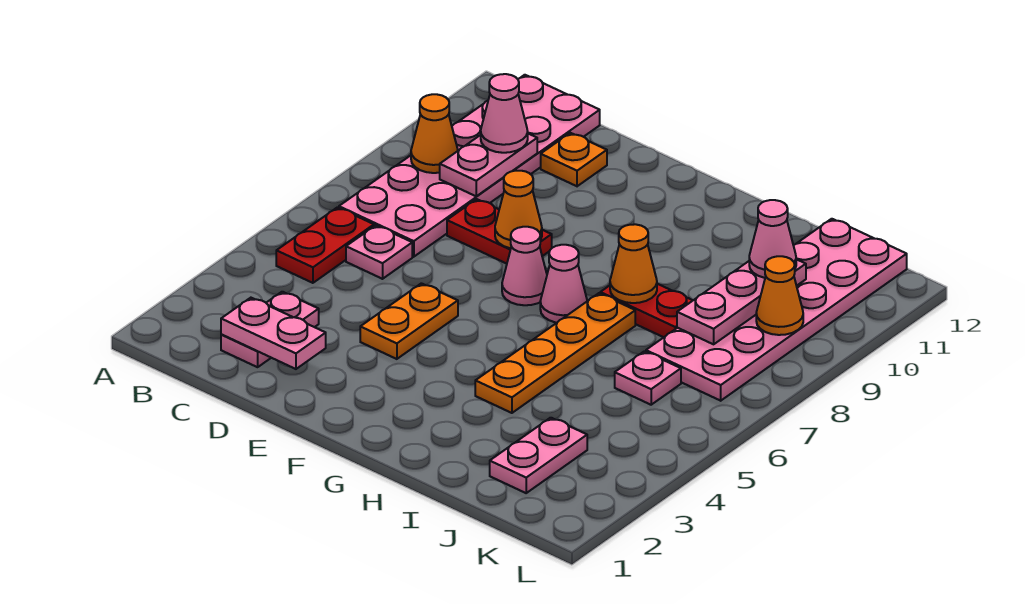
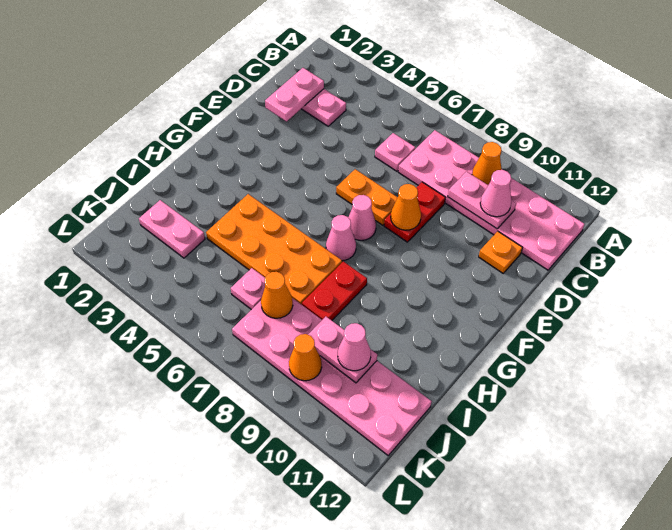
red 1x2 plate [276,207,374,283] -> none
orange 1x2 plate [360,283,458,359] -> orange 1x2 plate moved to [336,169,398,225]
orange 1x4 plate [475,293,635,413] -> orange 2x4 plate [206,194,342,305]
orange 1x1 cone [610,224,657,303] -> orange 1x1 cone moved to [261,272,293,318]
pink 1x3 plate [677,259,806,344] -> pink 1x2 plate [308,317,377,383]

